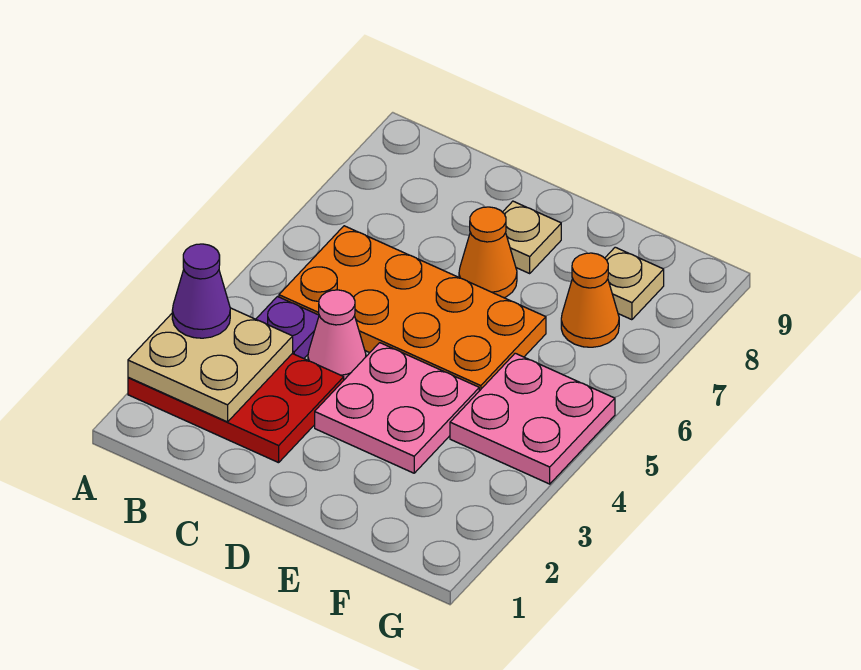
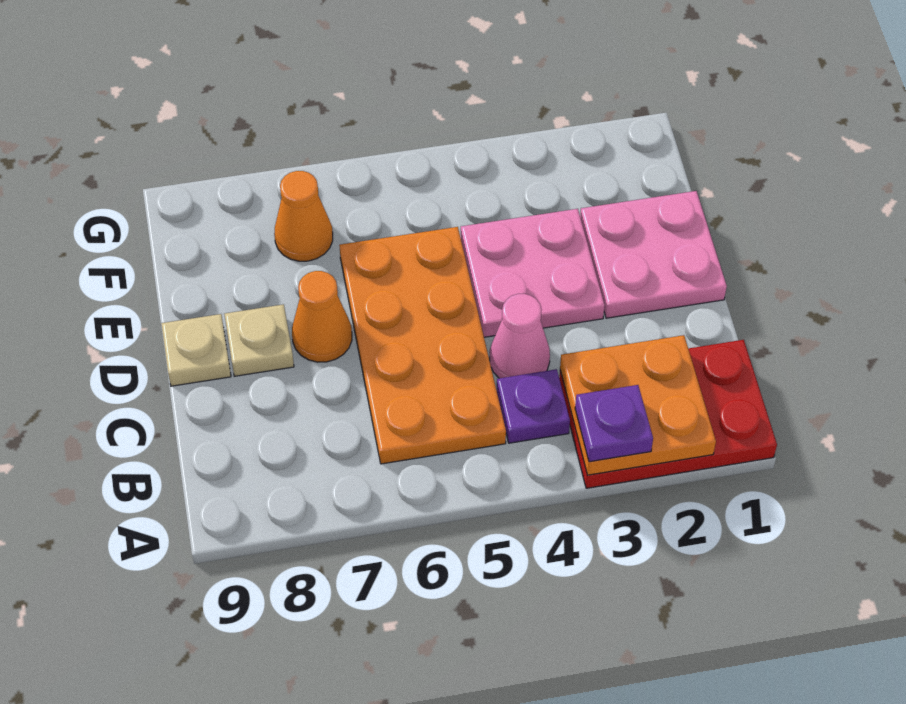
red 2x3 plate [128,354,344,463] -> red 2x3 plate turned to [559,340,777,488]
tan 2x2 plate [128,308,293,422] -> orange 2x2 plate [560,335,716,475]
purple 1x1 cone [172,244,230,338] -> purple 1x1 plate [575,385,653,462]
pink 2x2 plate [450,353,615,484] -> pink 2x2 plate moved to [580,191,727,318]
tan 1x1 plate [605,247,664,320] -> tan 1x1 plate moved to [161,314,231,386]

